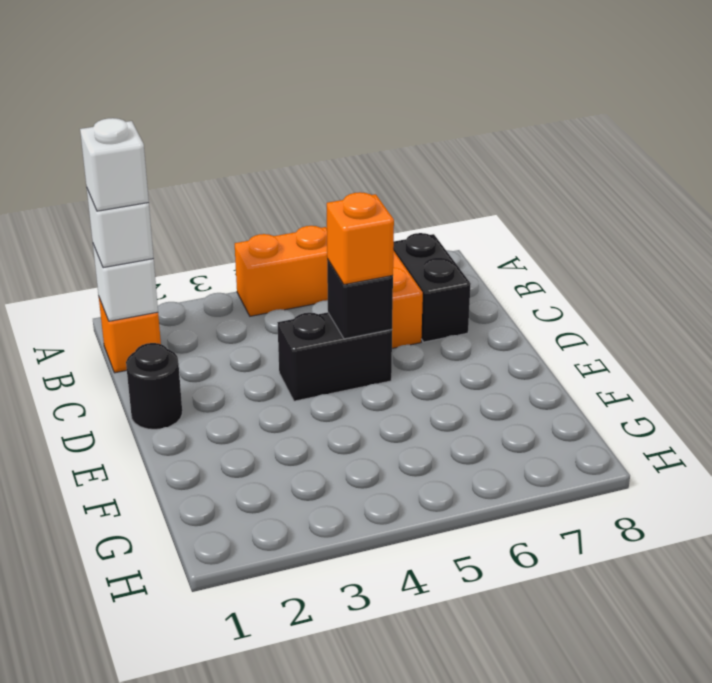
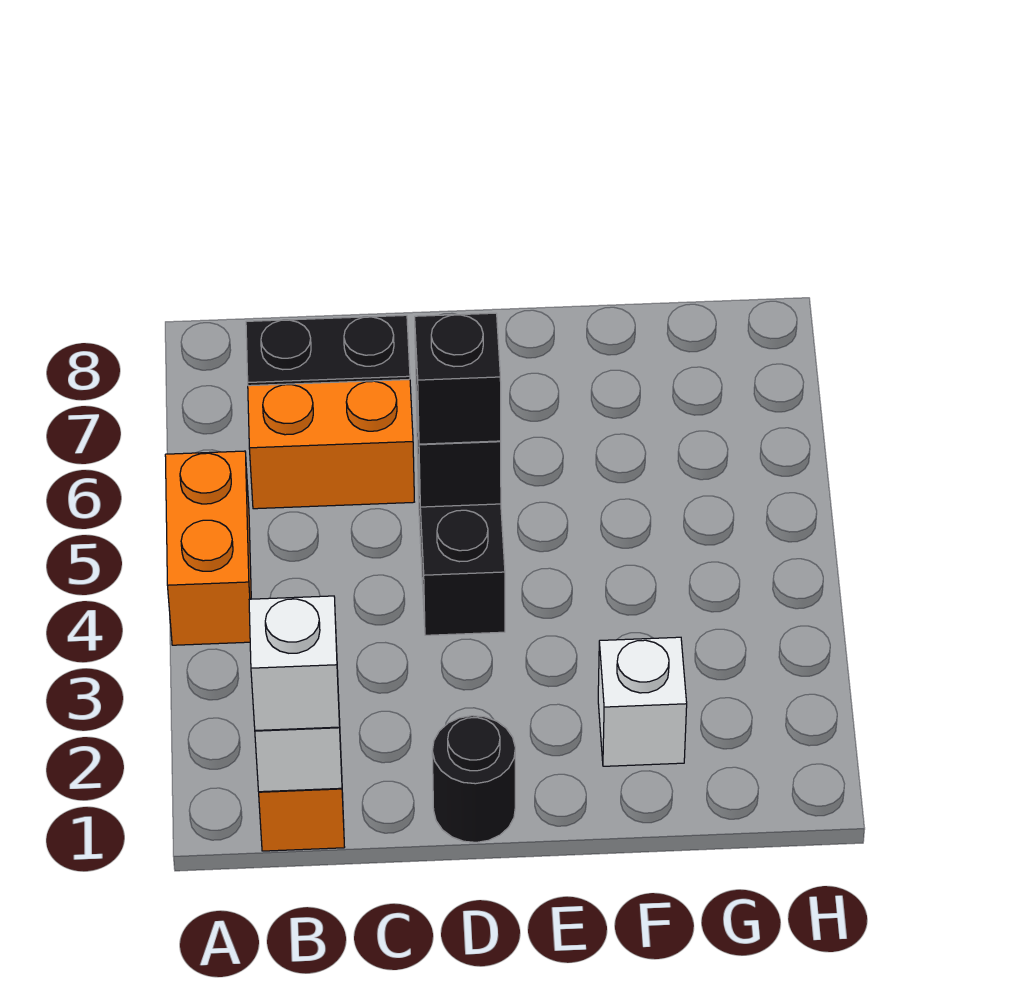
white 1x1 brick [80,118,149,211] -> white 1x1 brick moved to [598,637,687,766]
orange 1x1 brick [327,192,394,285] -> black 1x1 brick [415,313,501,444]

